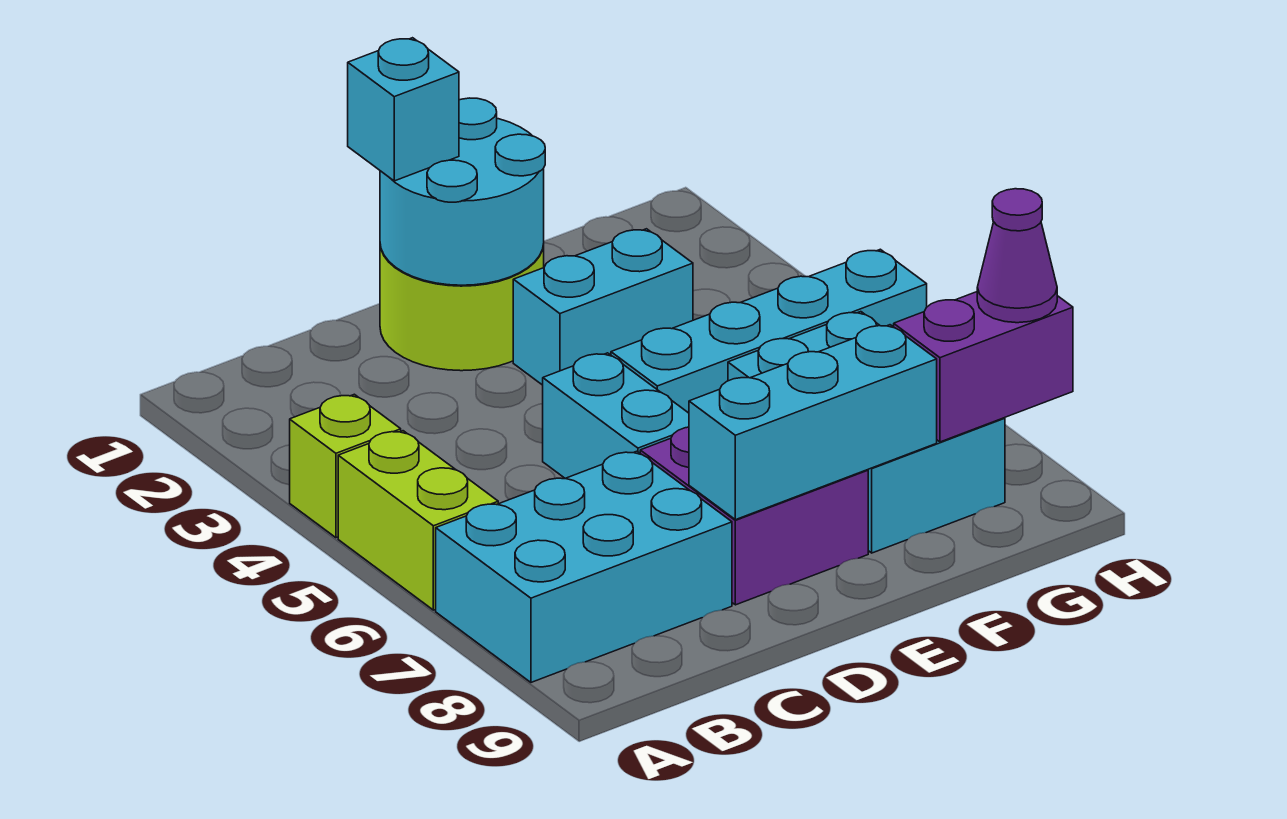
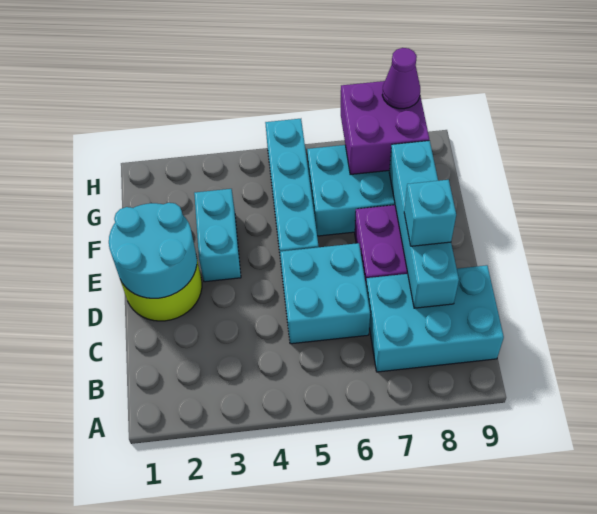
lime 1x1 brick [290,394,401,538] -> none
lime 1x2 brick [338,431,498,610] -> none
cyan 2x3 brick [436,451,732,682] -> cyan 2x3 brick turned to [366,265,504,372]
cyan 1x1 brick [348,38,459,181] -> cyan 1x1 brick moved to [404,180,456,246]
cyan 1x2 brick [543,353,689,478] -> cyan 2x2 brick [280,243,370,344]
cyan 1x3 brick [689,325,937,520] -> cyan 1x4 brick [389,141,459,308]
purple 1x2 brick [894,292,1073,442] -> purple 2x2 brick [341,81,429,175]

